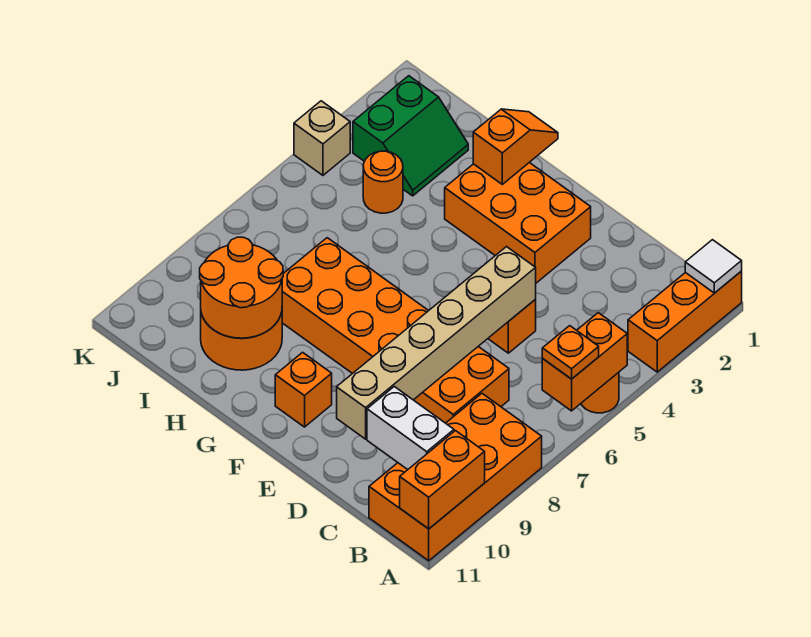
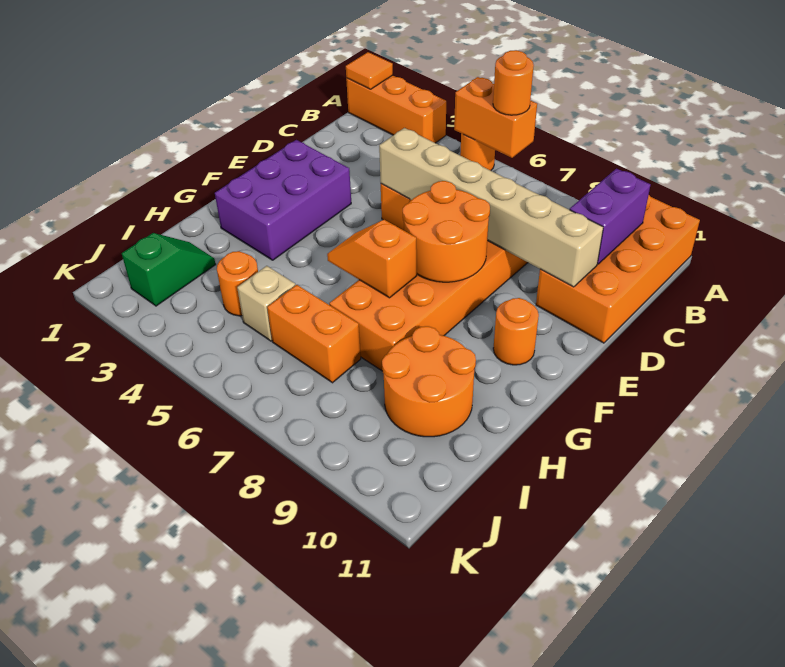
white 1x1 tile [685,240,742,293] -> orange 1x1 tile [346,52,393,89]
orange 1x1 plate [542,326,599,379] -> orange 1x1 round brick [493,50,534,115]
orange 2x4 brick [369,394,542,561] -> orange 2x4 brick turned to [536,195,700,343]
orange 1x2 brick [400,431,485,529] -> orange 1x2 brick moved to [267,285,361,383]
white 1x2 brick [367,387,454,470] -> purple 1x2 brick [570,169,650,264]
orange 2x3 brick [445,163,591,283] -> purple 2x3 brick [215,140,351,260]
orange 1x1 brick [275,352,332,427] -> orange 1x1 round brick [493,298,539,365]
orange 1x2 slope [473,109,558,184] -> orange 1x2 slope moved to [327,220,417,298]
orange 2x2 round brick [200,237,283,338] -> orange 2x2 round brick moved to [403,181,490,282]
green 2x2 slope [353,76,468,196] -> green 1x2 slope [122,233,216,306]
tan 1x1 brick [294,101,350,175] -> tan 1x1 brick moved to [237,266,295,341]

